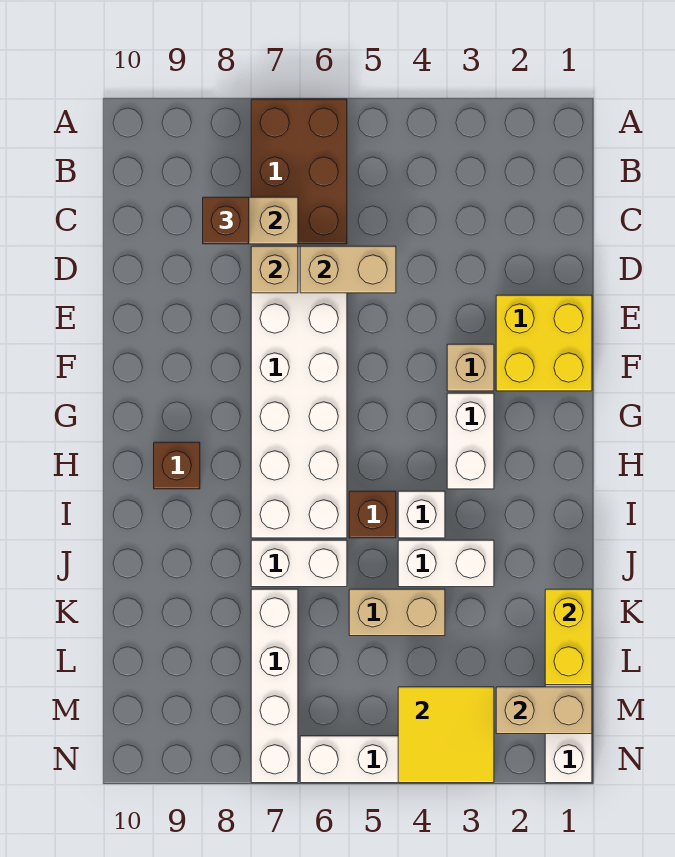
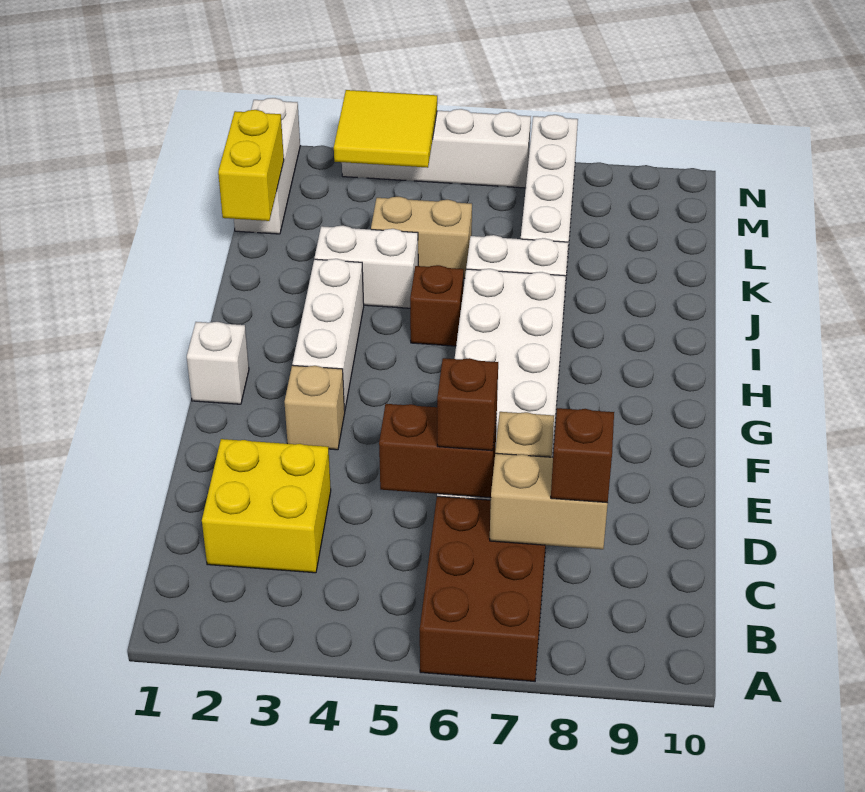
tan 1x2 brick [300,246,396,293] -> brown 1x2 brick [379,404,497,498]
yellow 2x2 brick [496,295,592,391] -> yellow 2x2 brick moved to [202,439,331,573]
white 1x2 brick [447,393,494,489] -> white 1x3 brick [292,259,364,411]
brown 1x1 brick [154,442,200,489] -> brown 1x1 brick moved to [437,358,498,451]
white 1x1 brick [398,491,445,538] -> white 1x1 brick moved to [187,322,249,404]
tan 1x2 brick [496,687,592,734] -> none

